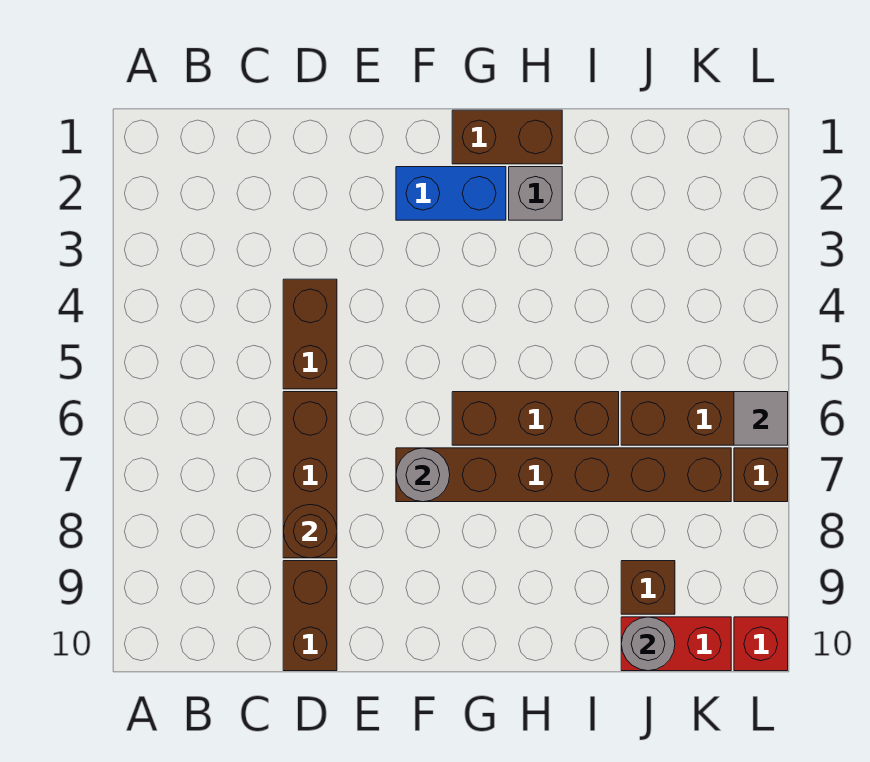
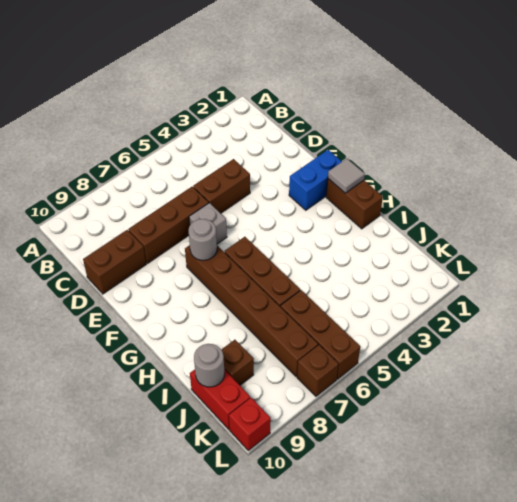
brown 1x1 round brick [284,504,337,558] -> none
blue 1x2 brick [396,167,506,220] -> blue 1x2 brick turned to [289,150,342,210]
grey 1x1 brick [509,167,562,220] -> grey 1x1 brick moved to [189,203,227,244]
grey 1x1 tile [734,392,788,445] -> grey 1x1 tile moved to [328,159,365,193]

